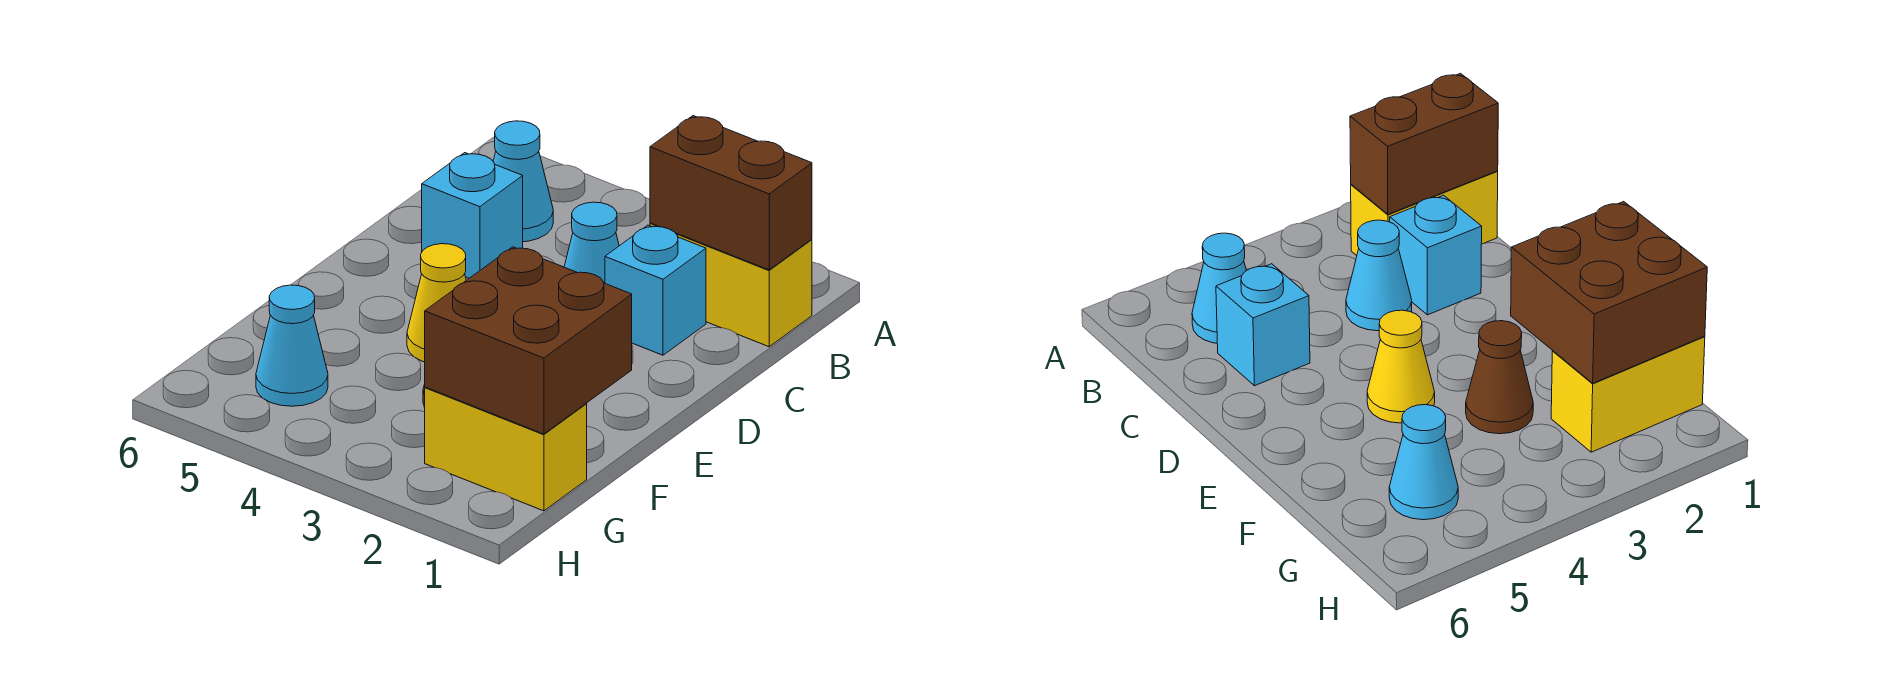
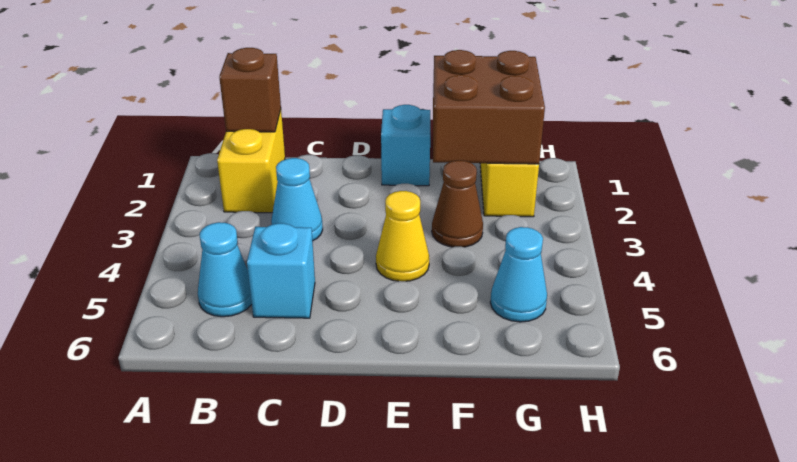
brown 1x2 brick [650,116,812,270] -> brown 1x1 brick [219,48,281,132]
cyan 1x1 brick [605,225,706,355] -> cyan 1x1 brick moved to [381,105,430,186]

